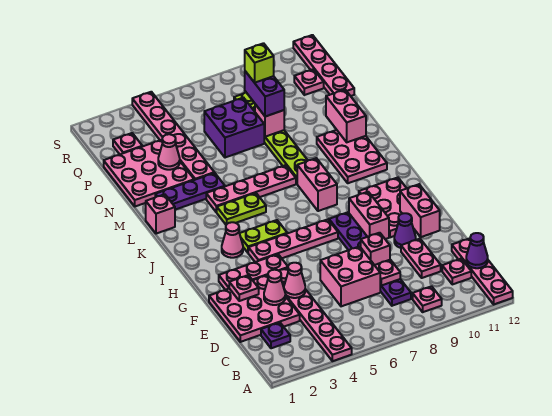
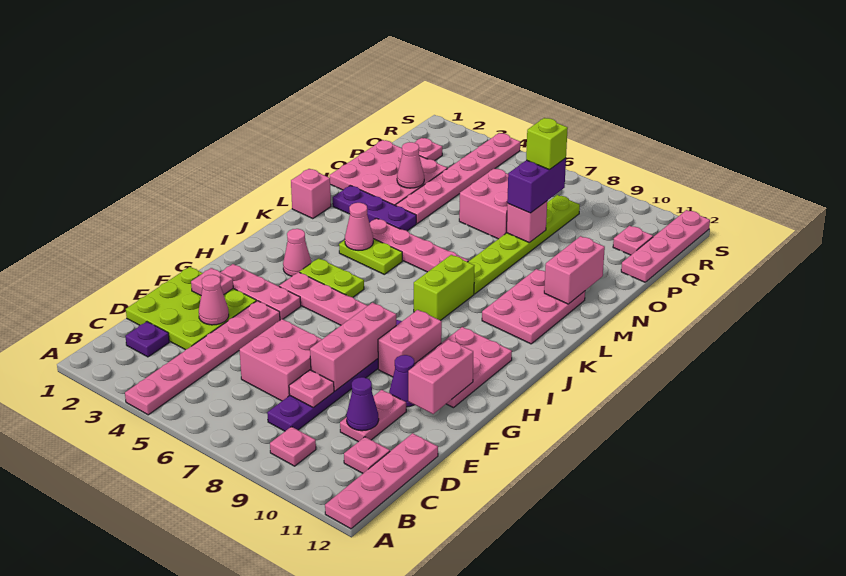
purple 1x1 cone [466,233,488,268] -> purple 1x1 cone moved to [346,377,379,431]
pink 3x3 plate [209,275,300,342] -> lime 3x3 plate [126,267,256,350]
pink 1x1 cone [284,263,305,298] -> pink 1x1 cone moved to [345,203,373,250]
pink 1x1 brick [361,233,390,265] -> pink 1x3 brick [310,303,396,391]
pink 1x2 brick [297,158,337,211] -> lime 1x2 brick [414,255,474,321]
purple 2x2 brick [204,98,264,158] -> pink 2x2 brick [459,168,508,239]

